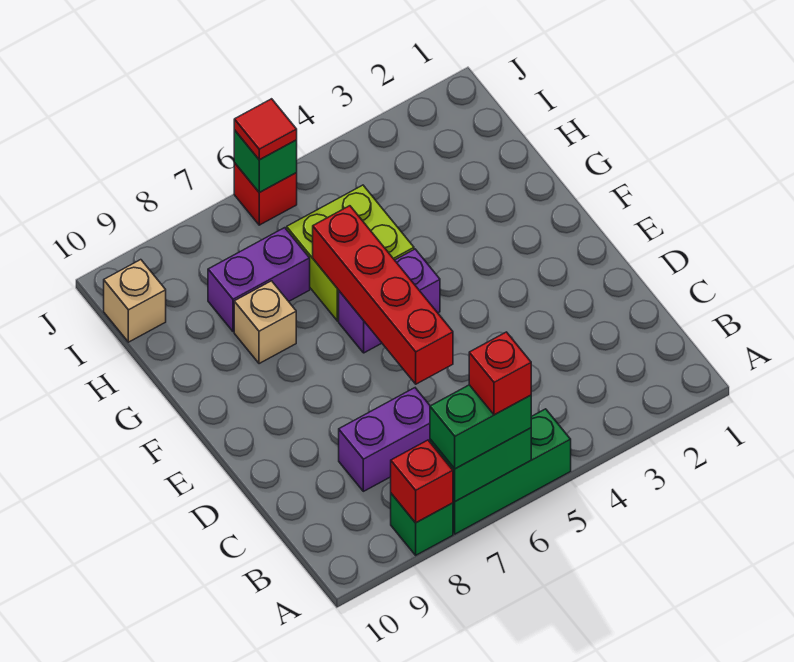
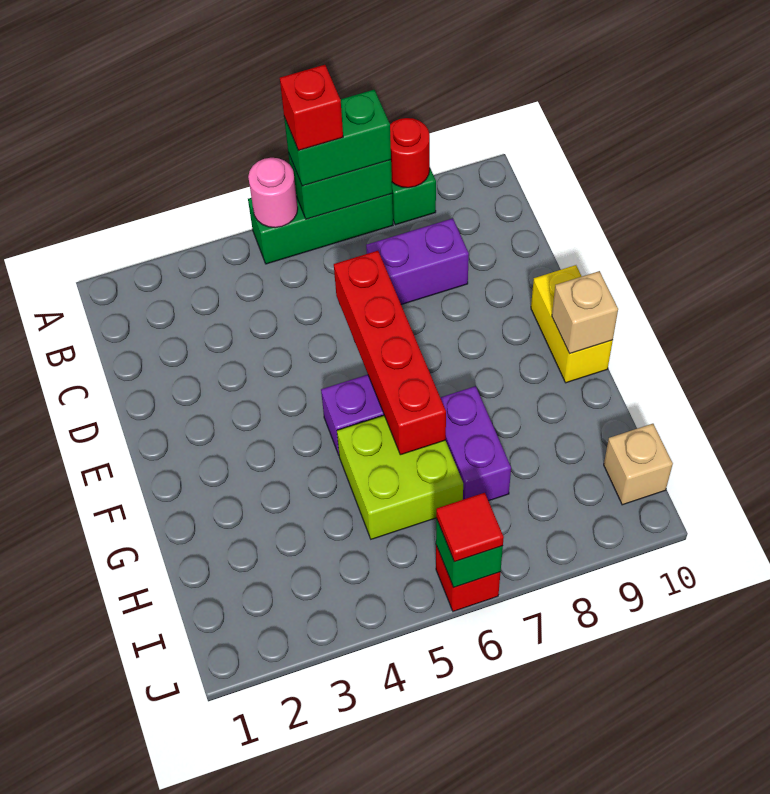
none -> pink 1x1 round brick [248,158,298,228]
red 1x1 brick [391,440,453,523] -> red 1x1 round brick [390,118,430,188]
none -> yellow 1x2 brick [531,265,613,383]
tan 1x1 brick [234,281,296,364] -> tan 1x1 brick moved to [552,271,618,353]
purple 1x2 brick [208,228,310,332] -> purple 1x2 brick turned to [440,386,511,501]

